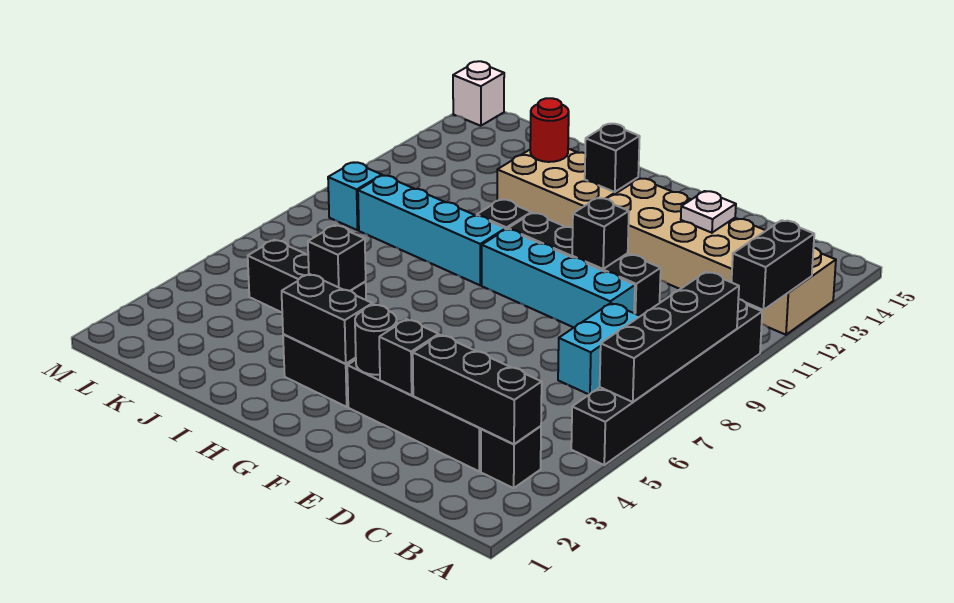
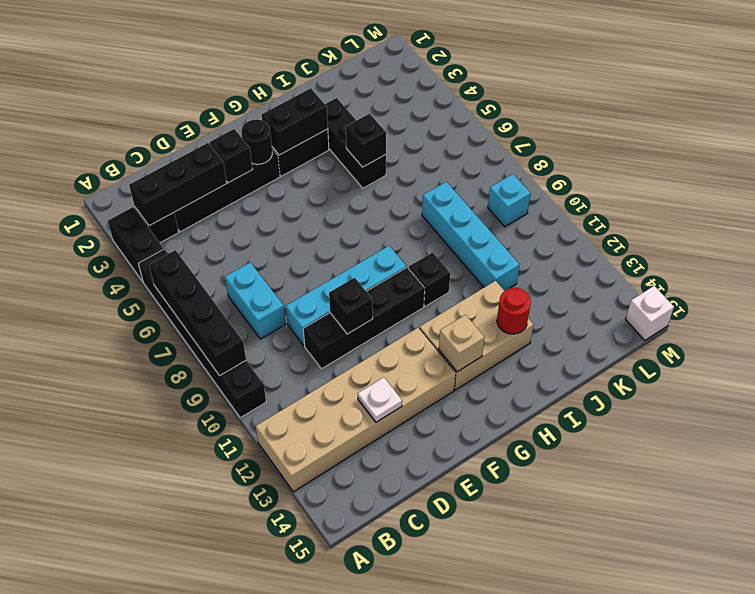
black 1x2 brick [732,220,814,310] -> black 1x2 brick moved to [108,207,164,282]
black 1x1 brick [585,124,640,192] -> tan 1x1 brick [439,315,485,372]
cyan 1x4 brick [358,175,505,285] -> cyan 1x4 brick turned to [422,182,520,291]
black 1x3 brick [248,240,366,312] -> black 1x3 brick turned to [325,98,386,188]

